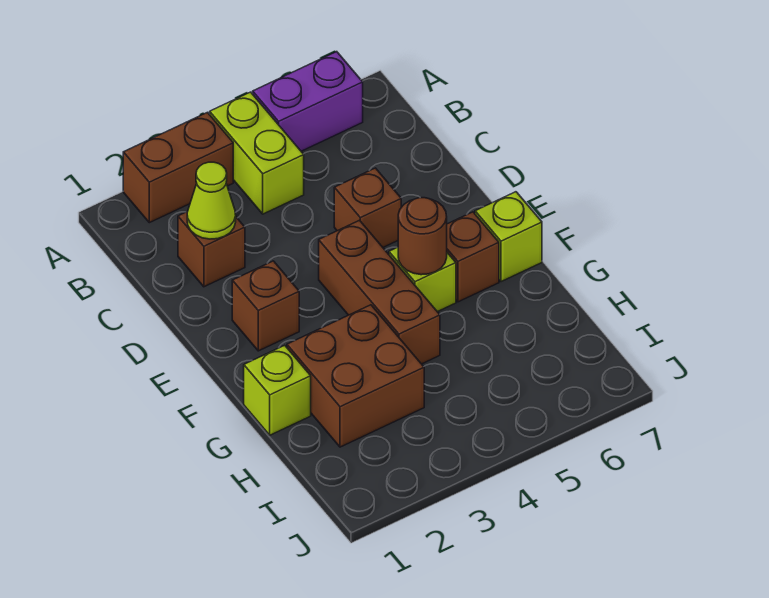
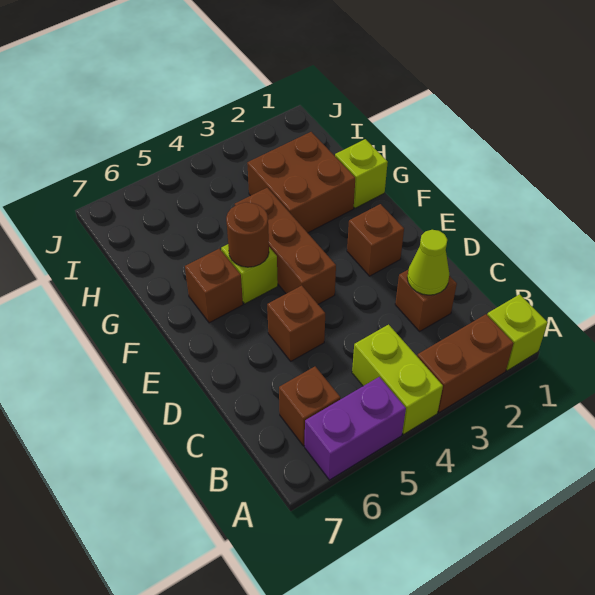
none -> brown 1x1 brick [279,367,340,446]
lime 1x1 brick [475,192,542,282] -> lime 1x1 brick moved to [487,294,548,371]

